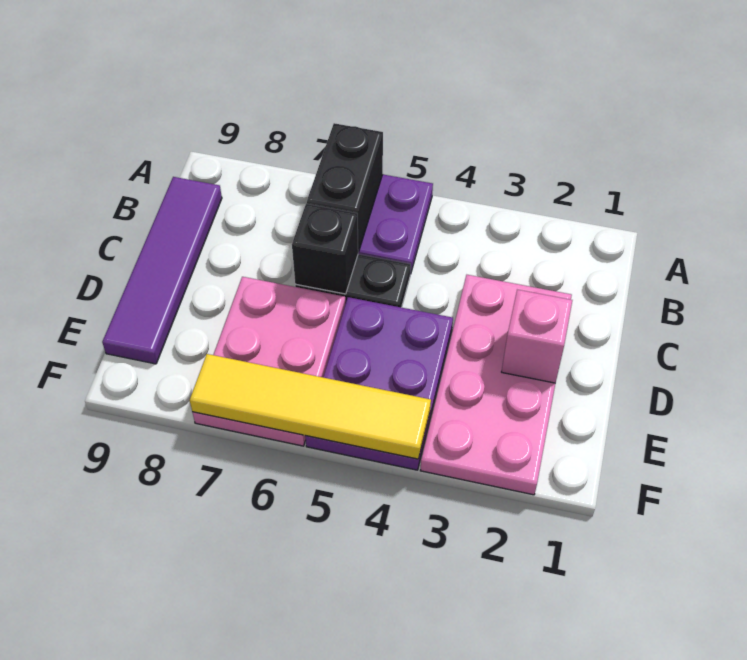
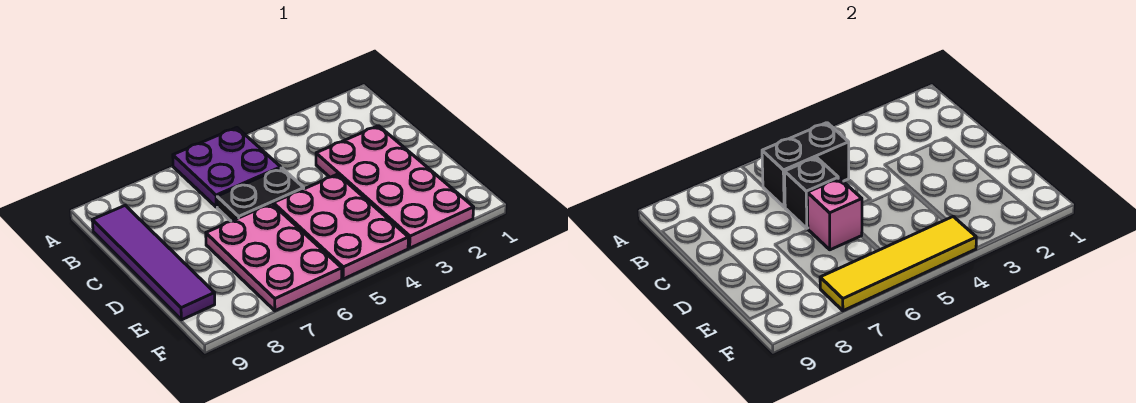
black 1x2 brick [307,123,383,252] -> black 1x2 brick turned to [762,123,849,207]
pink 1x1 brick [502,290,572,383] -> pink 1x1 brick moved to [807,178,862,250]
purple 2x3 plate [305,297,453,470] -> pink 2x3 plate [273,174,408,279]

